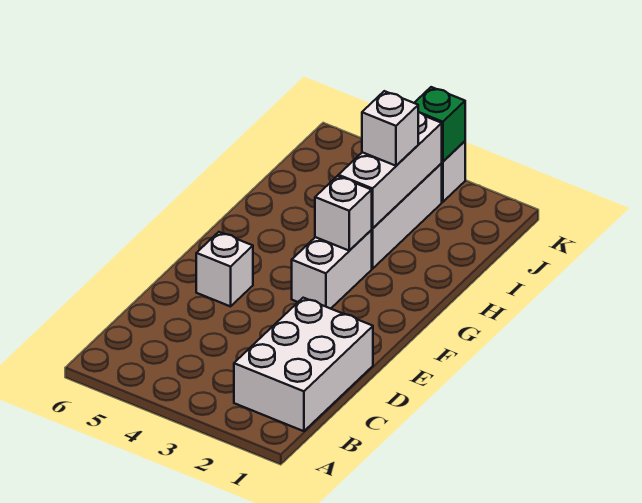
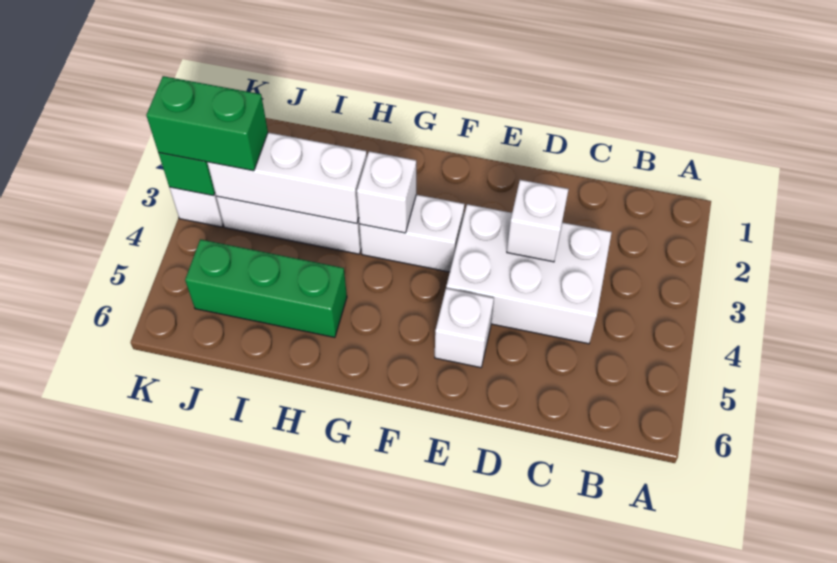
white 2x3 brick [234,298,373,431] -> white 2x3 brick moved to [446,204,612,344]
none -> green 1x3 brick [185,239,347,337]
white 1x1 brick [362,91,418,166] -> white 1x1 brick moved to [507,180,569,262]
none -> green 1x2 brick [146,76,268,171]

